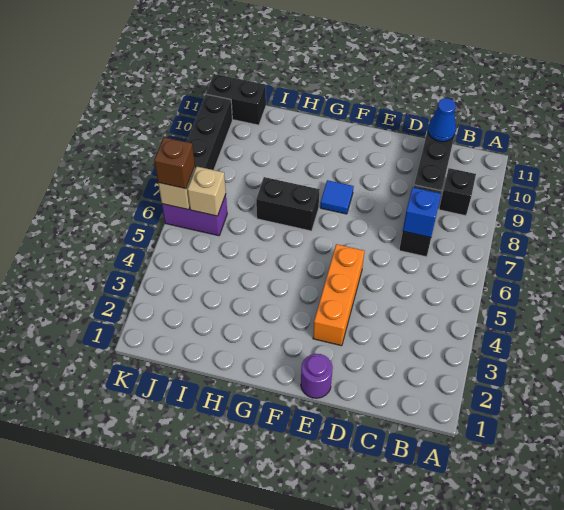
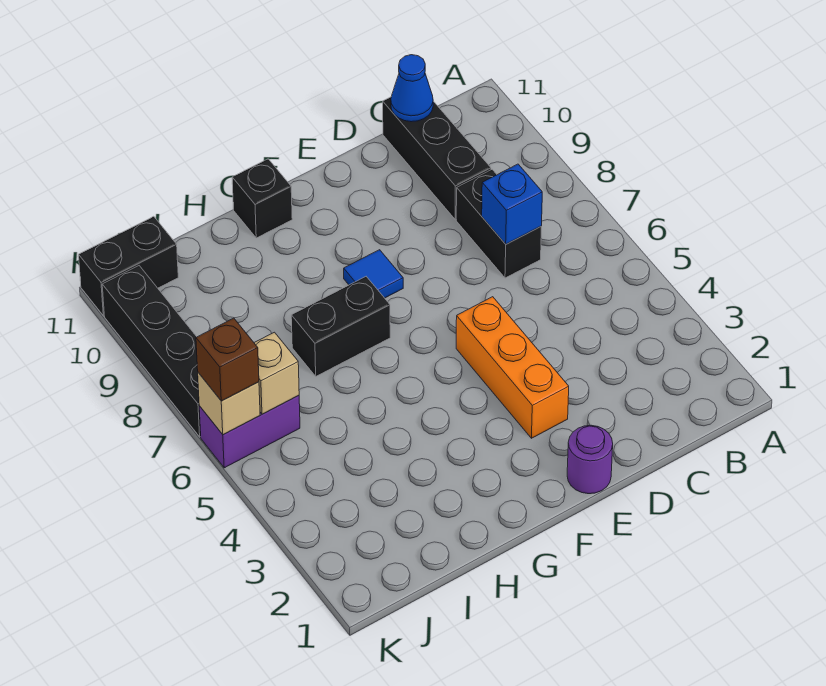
black 1x1 brick [439,168,476,216] -> black 1x1 brick moved to [232,159,292,238]

